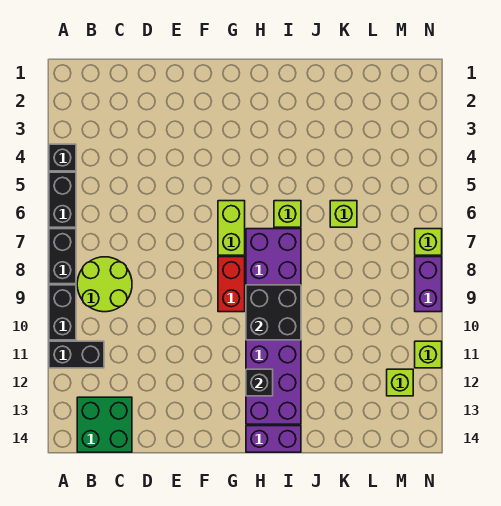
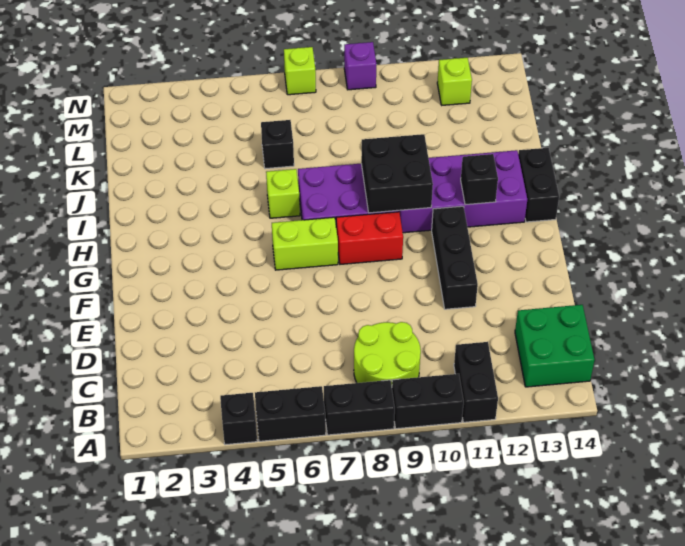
none -> black 1x3 brick [432,206,478,309]
purple 1x2 brick [246,426,301,452] -> black 1x2 brick [518,148,559,222]
lime 1x1 brick [330,201,357,227] -> black 1x1 brick [261,120,294,169]
purple 1x2 brick [415,257,442,312] -> purple 1x1 brick [344,42,376,90]
lime 1x1 brick [415,341,442,368] -> none

